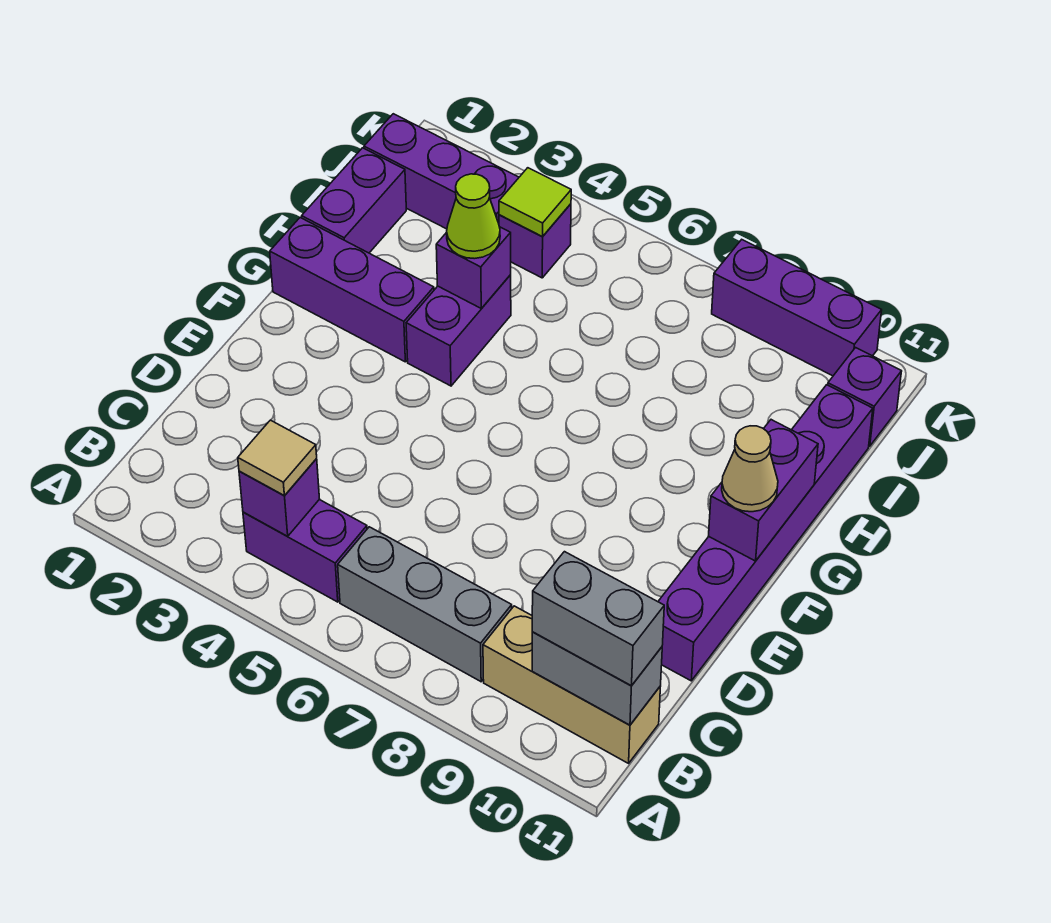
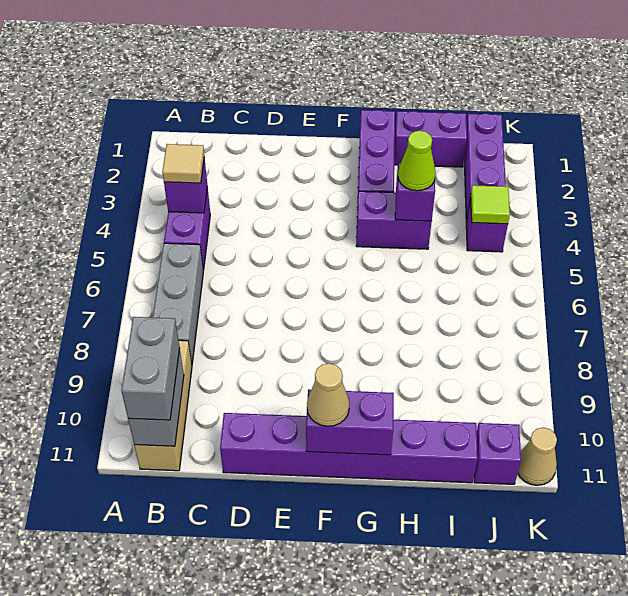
purple 1x3 brick [712,240,882,376] -> none
none -> tan 1x1 cone [518,428,557,485]

